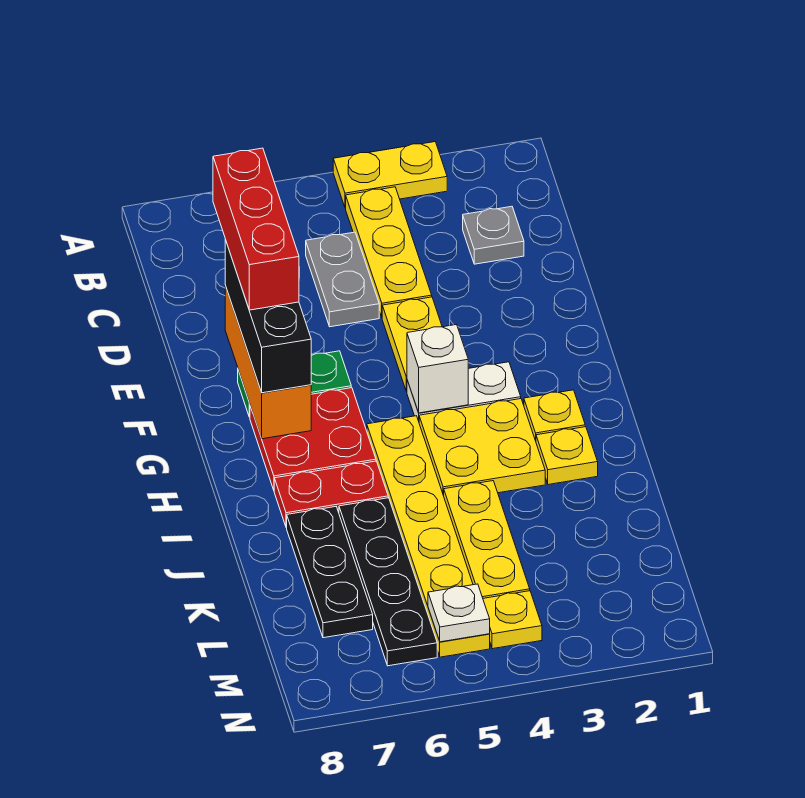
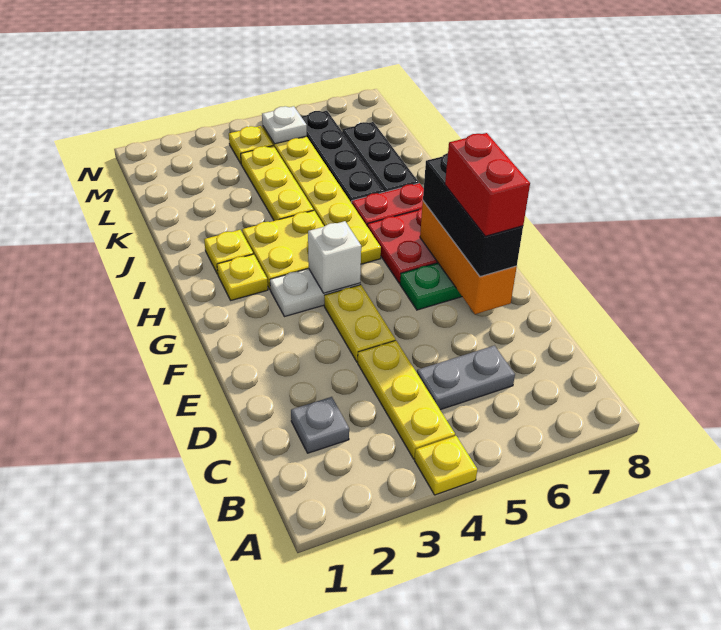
yellow 1x2 plate [333,142,447,208] -> yellow 1x1 plate [415,436,477,495]
grey 1x2 plate [306,232,379,327] -> grey 1x2 plate turned to [417,346,515,410]
red 1x3 brick [213,148,299,310] -> red 1x2 brick [445,133,530,236]

